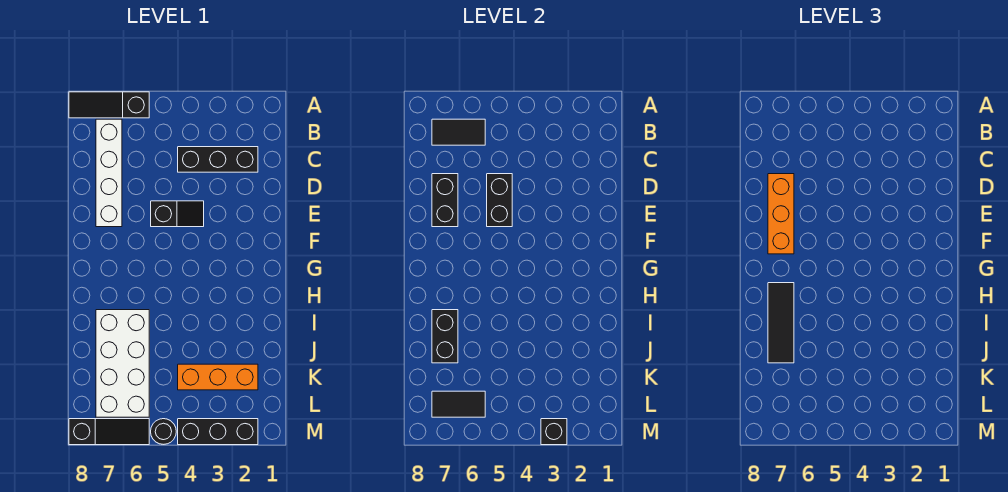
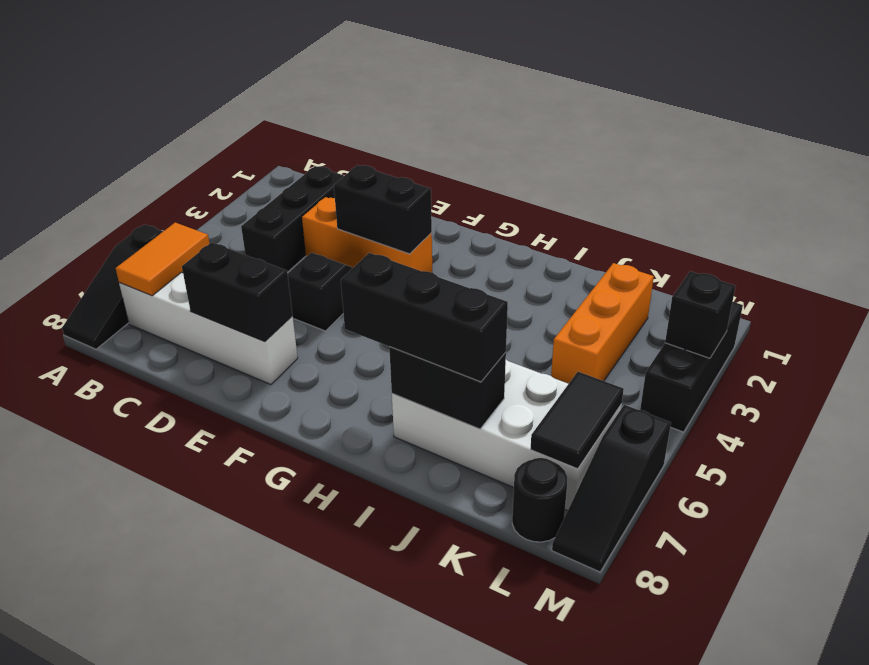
black 1x2 tile [432,119,485,145] -> orange 1x2 tile [116,223,210,296]
black 1x2 brick [487,174,512,227] -> black 1x2 brick moved to [334,165,432,254]
orange 1x3 brick [768,174,794,254] -> orange 1x3 brick moved to [302,197,432,273]
black 1x3 tile [768,283,794,363] -> black 1x3 brick [341,253,508,382]
black 1x1 round brick [151,419,176,444] -> black 1x1 round brick moved to [512,458,567,542]
black 1x3 slope [69,419,149,445] -> black 1x3 slope turned to [552,405,671,572]

